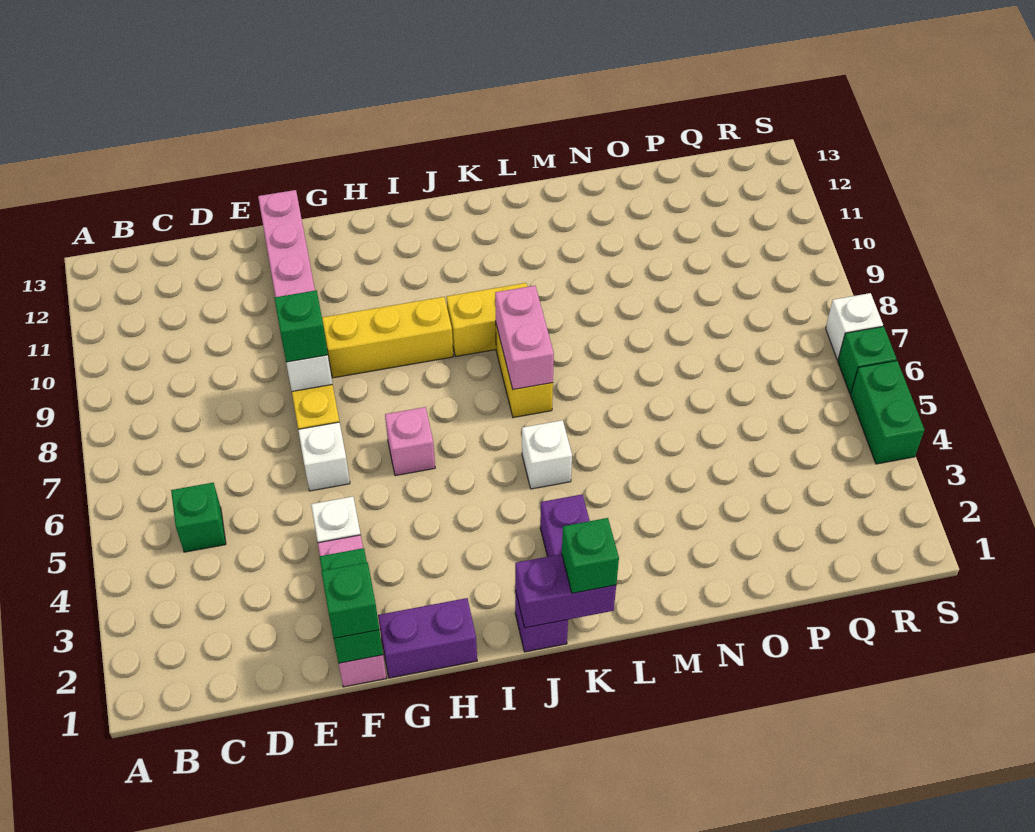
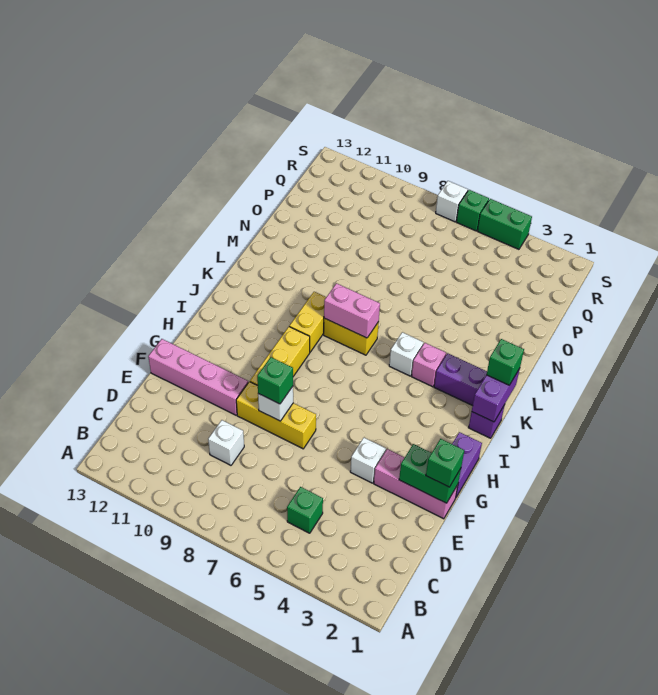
white 1x1 brick [298,422,350,491] -> white 1x1 brick moved to [208,420,244,465]
pink 1x1 brick [385,407,435,476] -> pink 1x1 brick moved to [412,343,446,387]

